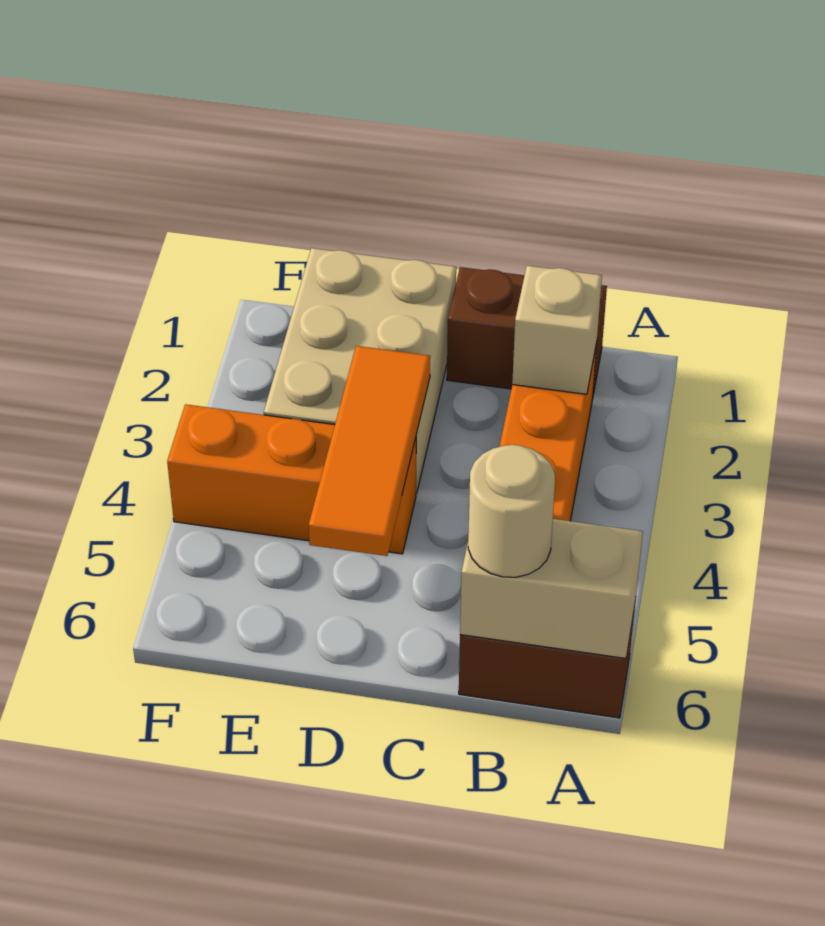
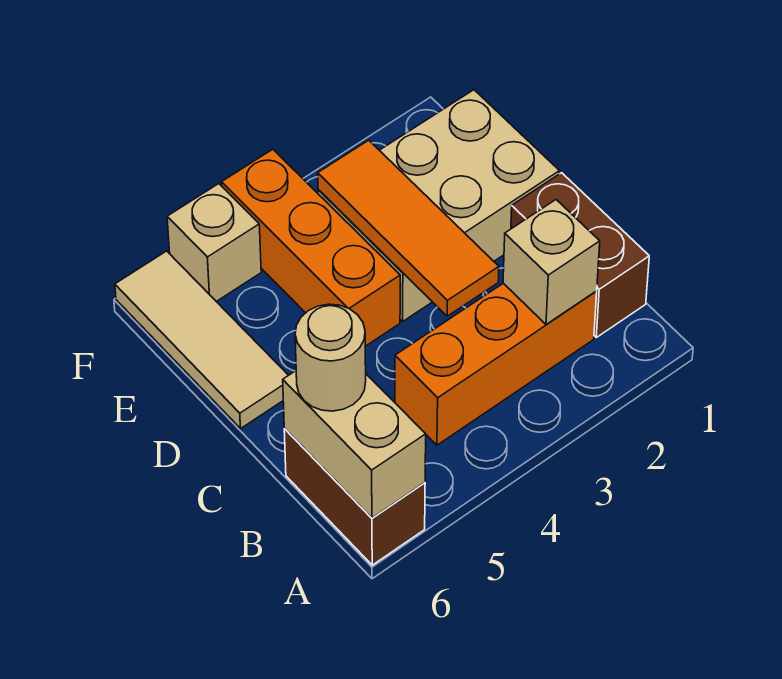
orange 1x3 tile [309,346,430,556] -> orange 1x3 tile turned to [318,140,499,316]
none -> tan 1x3 tile [115,251,288,428]
none -> tan 1x1 brick [167,184,261,302]

